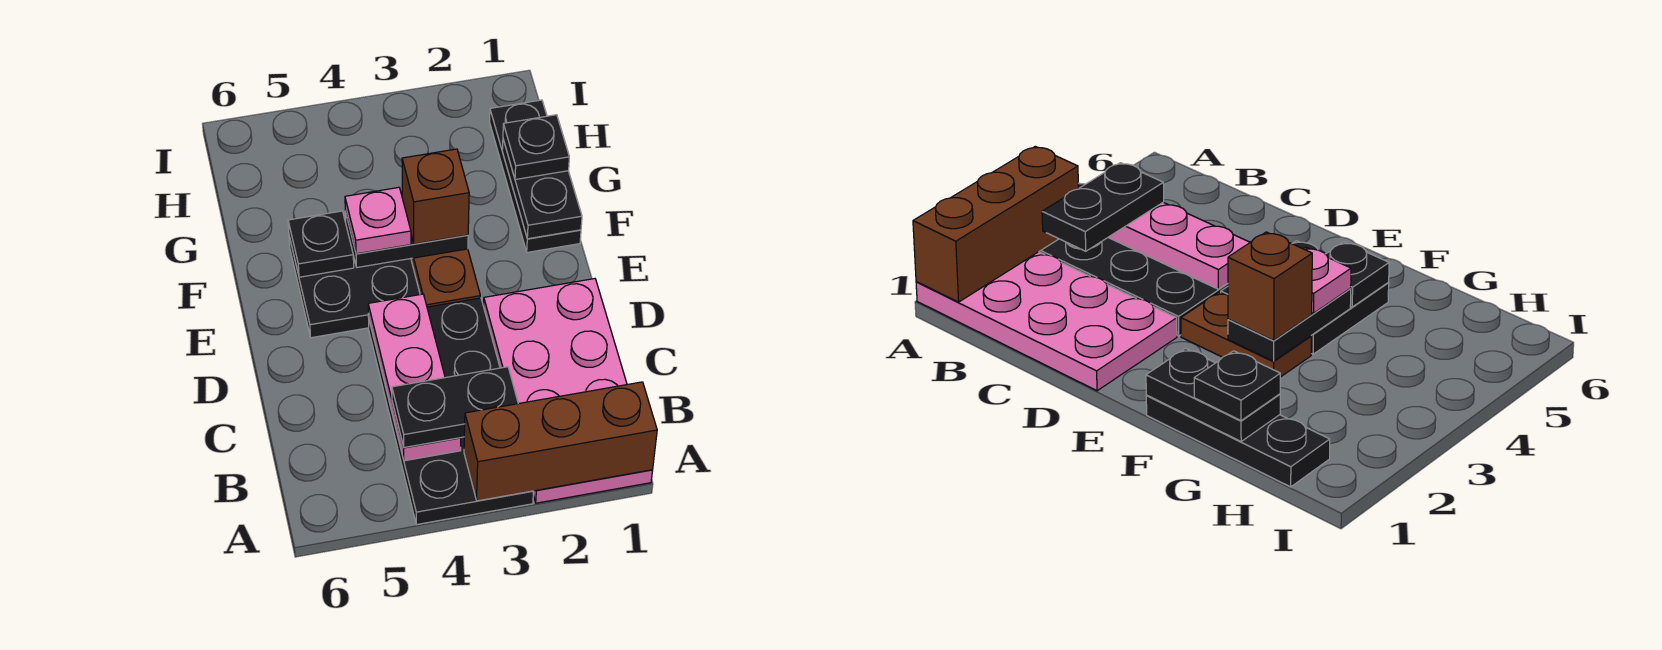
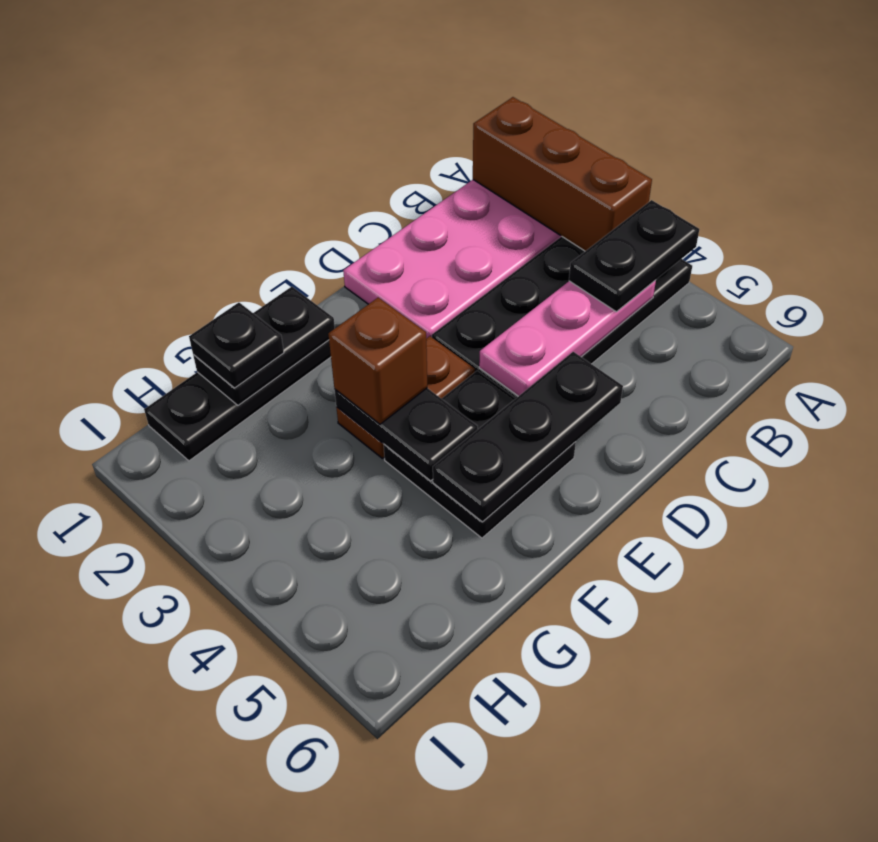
black 1x2 plate [392,367,518,448] -> black 1x2 plate turned to [569,200,699,312]
pink 1x1 plate [345,187,411,254] -> none
black 1x1 plate [288,211,354,277] -> black 1x3 plate [433,352,623,522]

